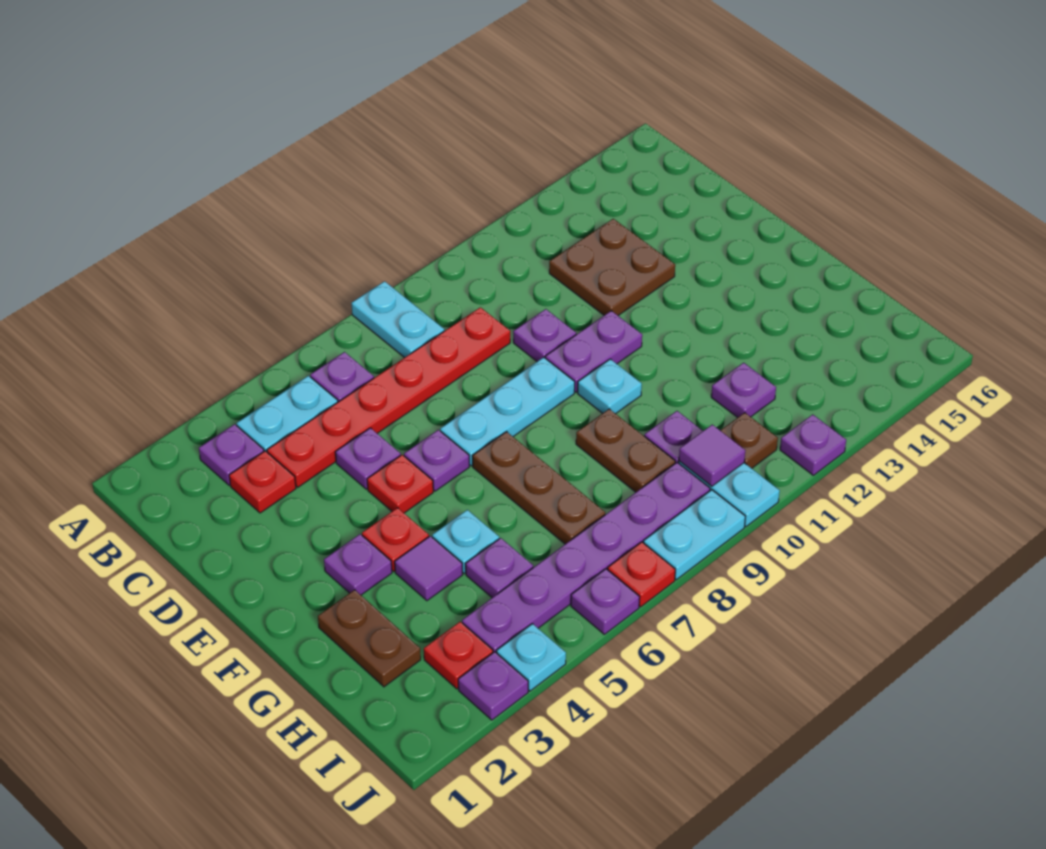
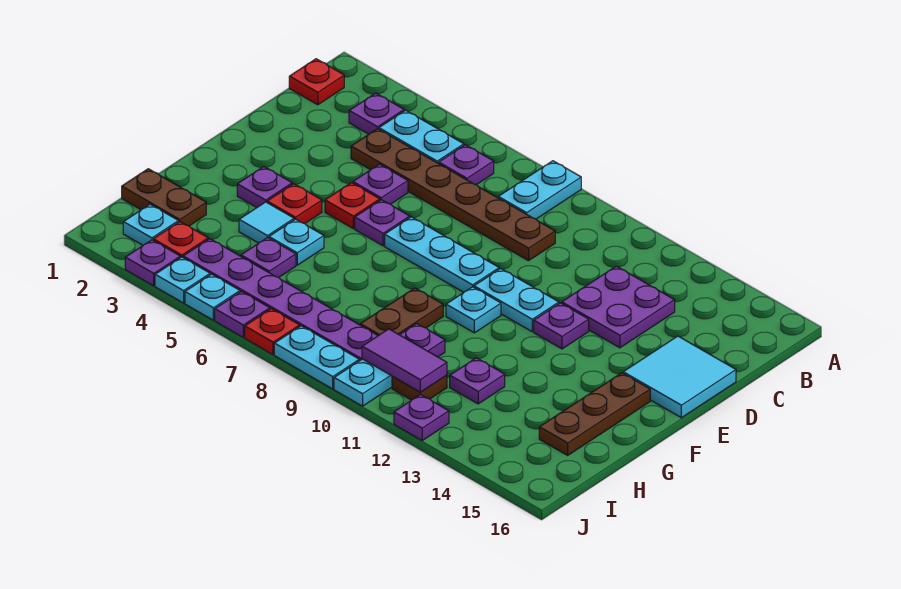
red 1x1 plate [229,451,296,513] -> red 1x1 plate moved to [289,59,344,105]
red 1x6 plate [267,307,510,487] -> brown 1x6 plate [351,129,555,261]
brown 2x2 plate [549,219,675,315] -> purple 2x2 plate [562,266,675,348]
purple 1x1 plate [513,309,576,361] -> purple 1x1 plate moved to [534,303,589,349]
none -> cyan 2x2 tile [623,336,736,418]
purple 1x2 plate [545,311,642,392] -> cyan 1x2 plate [474,268,559,332]
brown 1x3 plate [473,432,605,544] -> brown 1x3 plate moved to [539,373,650,455]
brown 1x2 plate [318,590,421,687] -> brown 1x2 plate turned to [122,169,206,226]
purple 1x1 tile [395,536,463,601] -> cyan 1x1 tile [239,202,294,243]
none -> cyan 1x1 plate [123,204,178,245]
purple 1x1 tile [679,425,745,486] -> purple 1x2 tile [362,329,447,392]
none -> cyan 1x1 plate [185,274,240,320]

